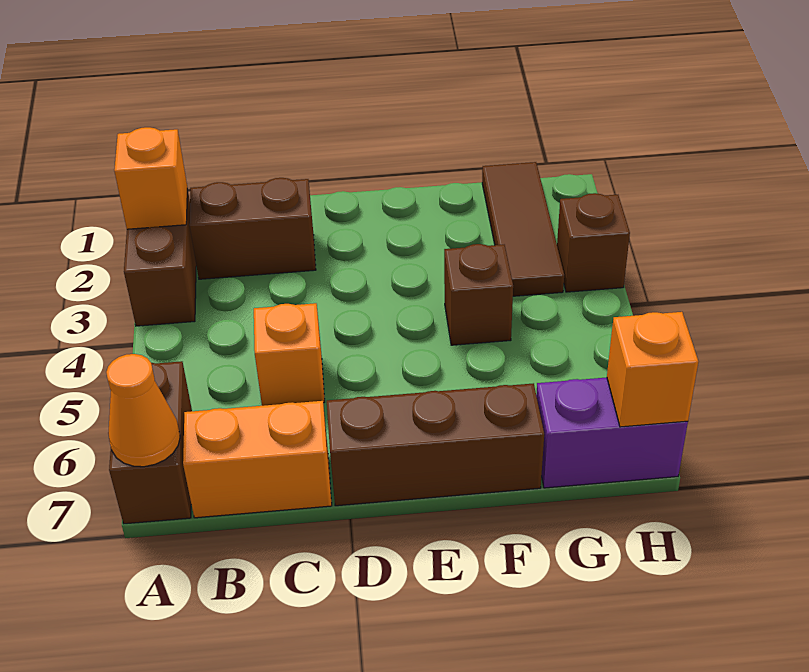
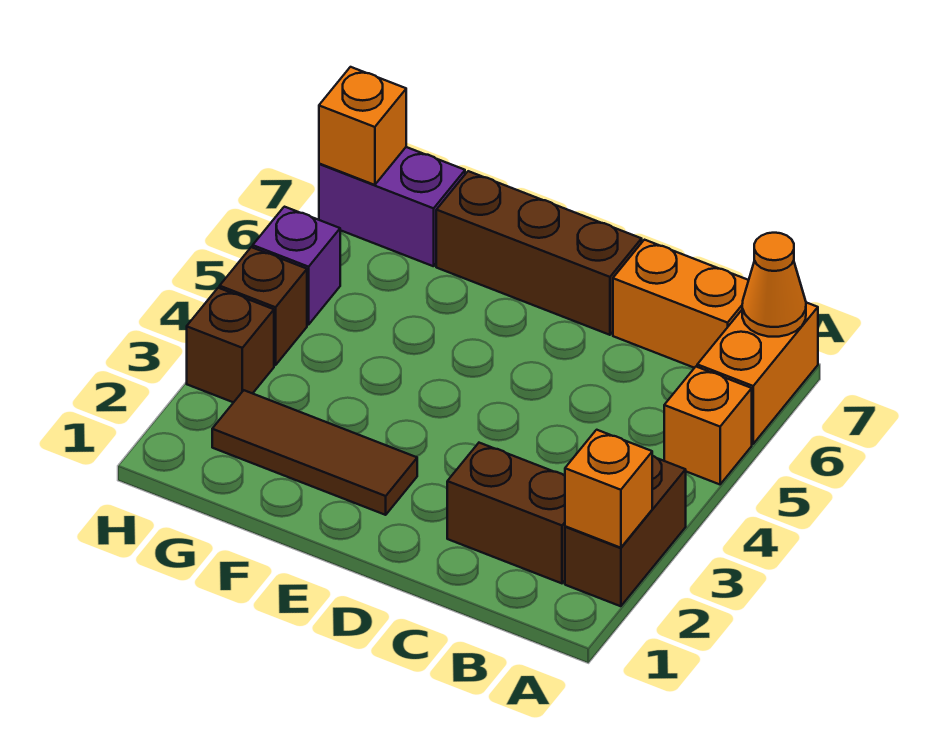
brown 1x2 brick [109,361,192,524] -> orange 1x2 brick [697,303,818,444]
orange 1x1 brick [254,303,325,406] -> orange 1x1 brick moved to [664,367,752,484]
brown 1x1 brick [444,244,513,345] -> brown 1x1 brick moved to [220,247,307,365]
brown 1x3 tile [482,162,564,296] -> brown 1x3 tile turned to [212,390,417,515]
none -> purple 1x1 brick [253,207,340,325]

